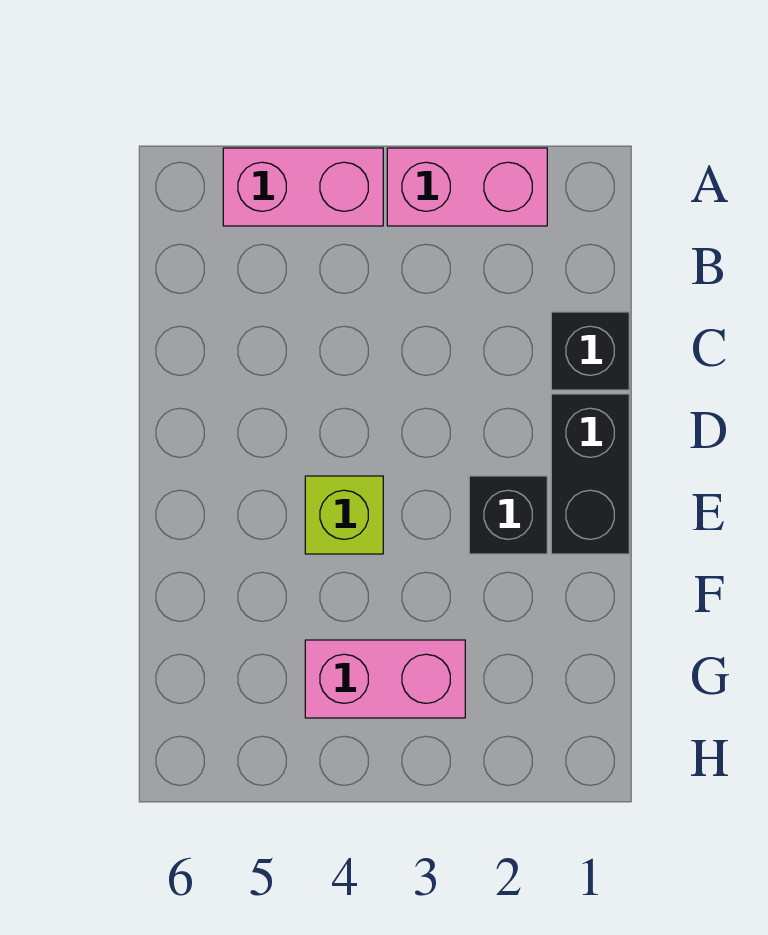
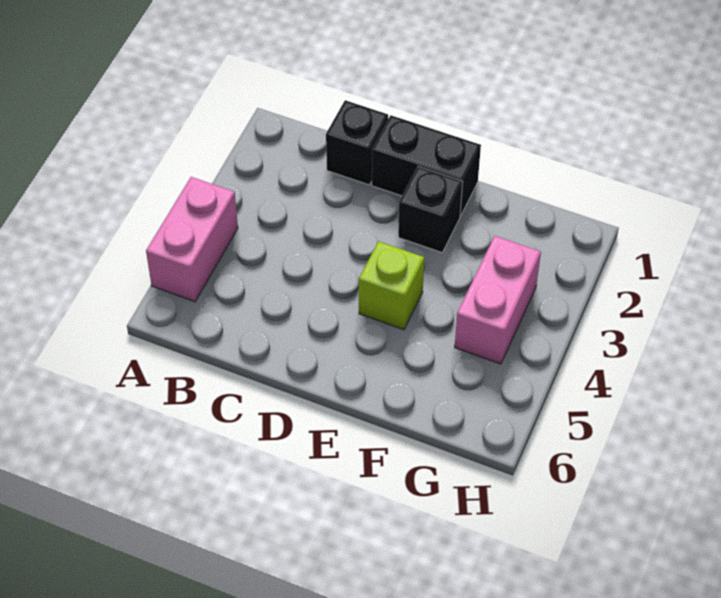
pink 1x2 brick [387,148,547,226] -> none

